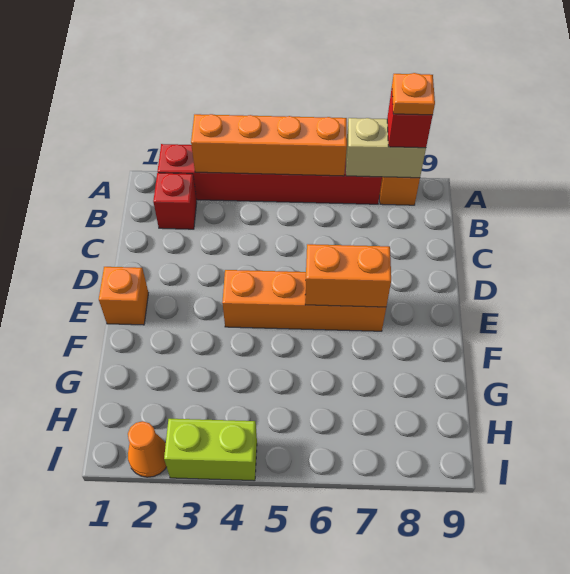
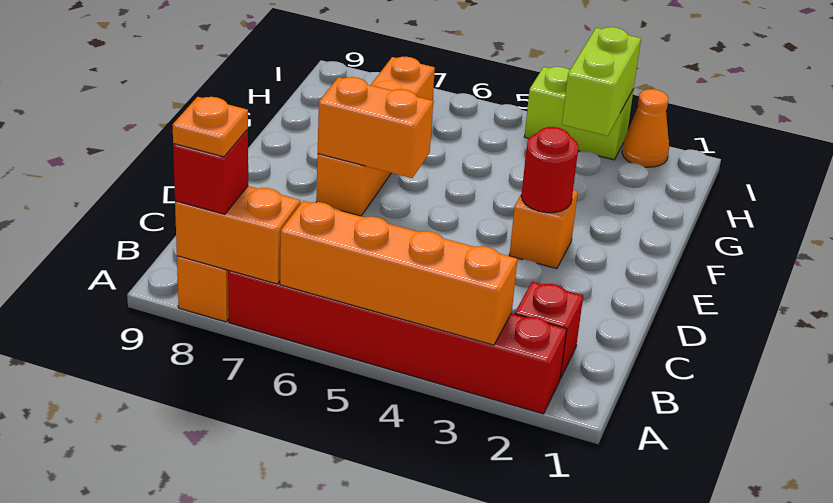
tan 1x2 brick [346,118,426,178] -> orange 1x2 brick [175,186,300,284]
orange 1x1 brick [99,267,148,325] -> orange 1x1 brick moved to [509,190,578,269]
none -> red 1x1 round brick [521,127,578,213]
orange 1x4 brick [222,270,386,331] -> orange 1x4 brick turned to [316,57,435,216]
none -> lime 1x2 brick [562,27,641,136]

